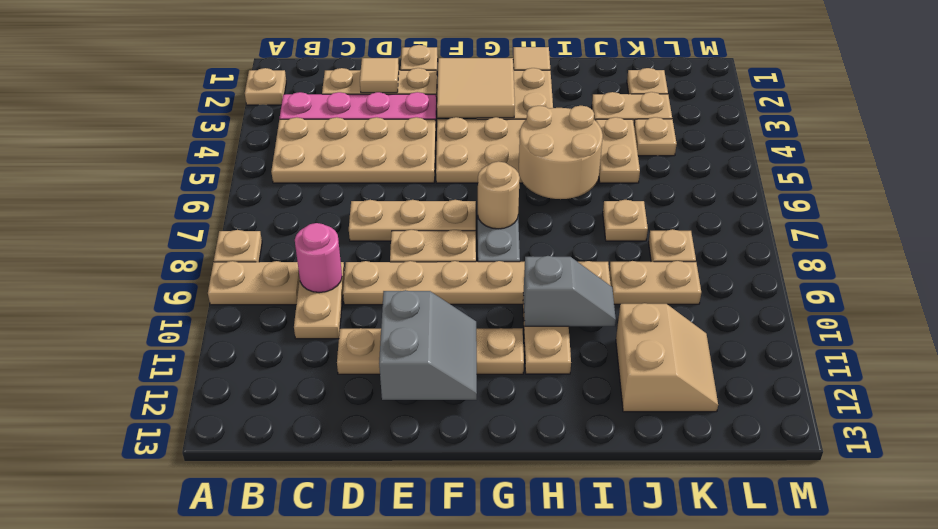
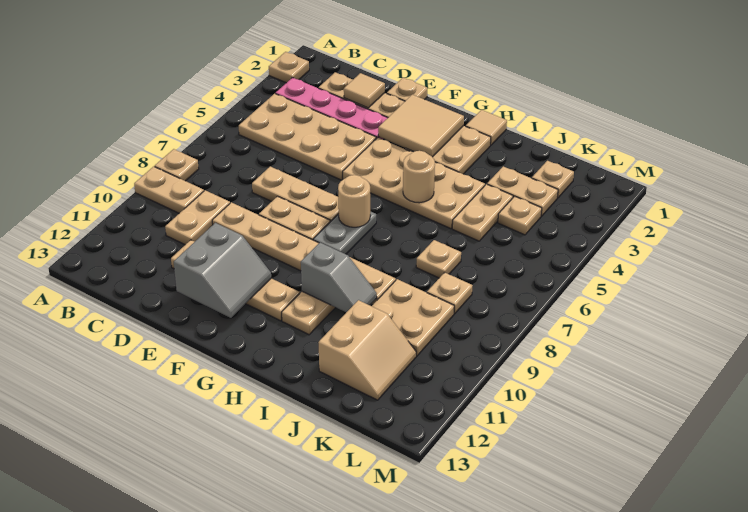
pink 1x1 round brick [295,223,342,293] -> none
tan 2x2 round brick [519,106,603,199] -> tan 1x1 round brick [403,151,435,203]
tan 1x2 plate [609,261,701,304] -> tan 2x2 plate [372,279,454,356]

